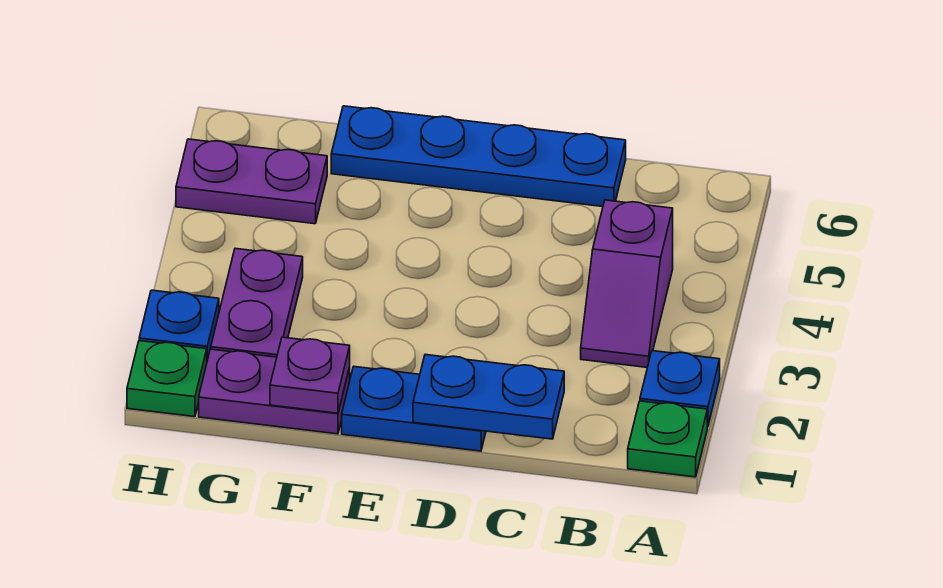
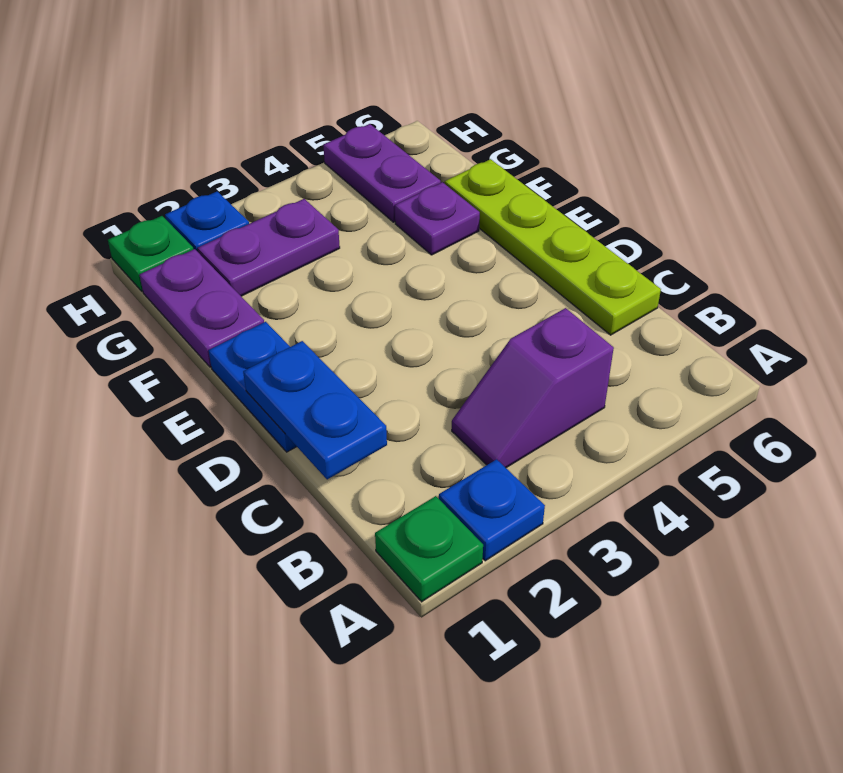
blue 1x4 plate [331,106,626,207] -> lime 1x4 plate [445,159,661,335]
purple 1x1 plate [270,337,350,413] -> purple 1x1 plate moved to [395,182,480,255]

